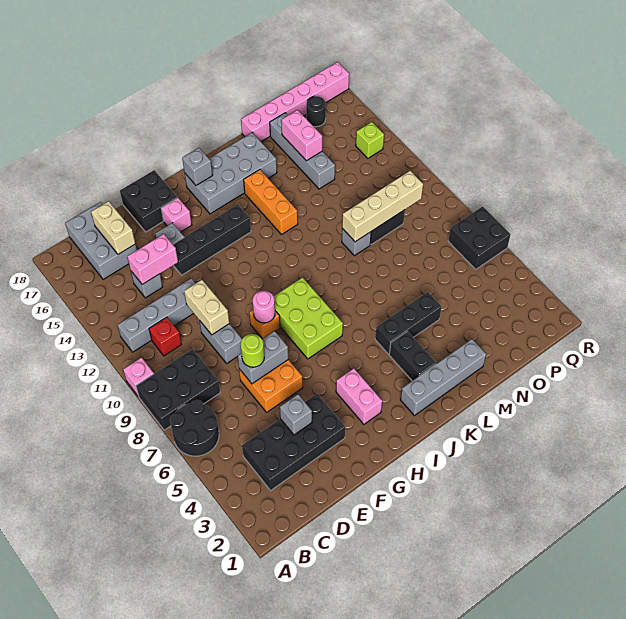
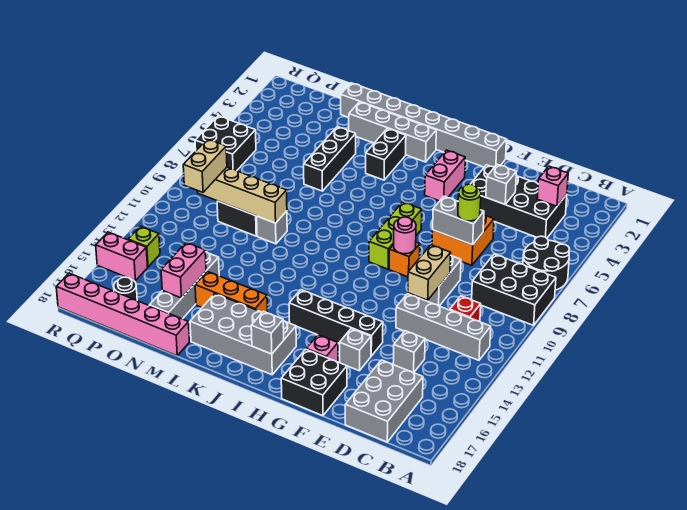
pink 1x1 brick [123,358,154,397] -> pink 1x1 brick moved to [537,166,568,206]
pink 1x2 brick [127,234,178,284] -> pink 1x2 brick moved to [96,232,148,280]
tan 1x2 brick [91,201,135,254] -> tan 1x2 brick moved to [183,139,227,192]
none -> grey 1x8 brick [341,83,507,167]
lime 2x3 brick [274,278,343,359] -> lime 1x3 brick [369,202,422,269]
black 1x3 brick [375,292,441,354] -> black 1x3 brick turned to [304,127,356,191]
orange 1x3 brick [244,170,298,235] -> orange 1x3 brick turned to [195,271,267,313]

